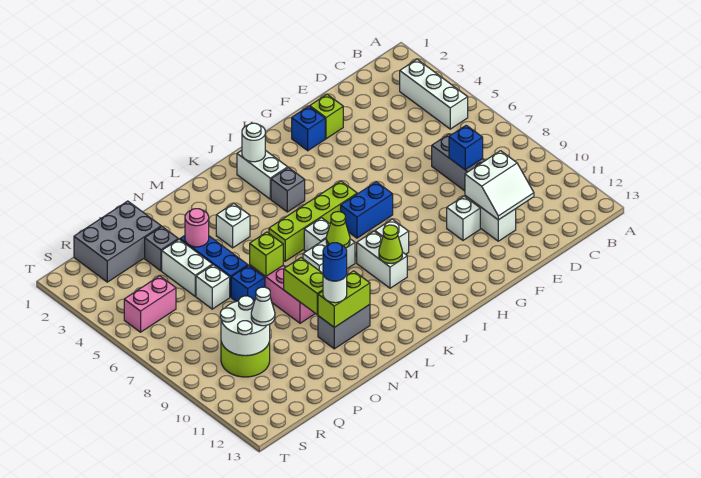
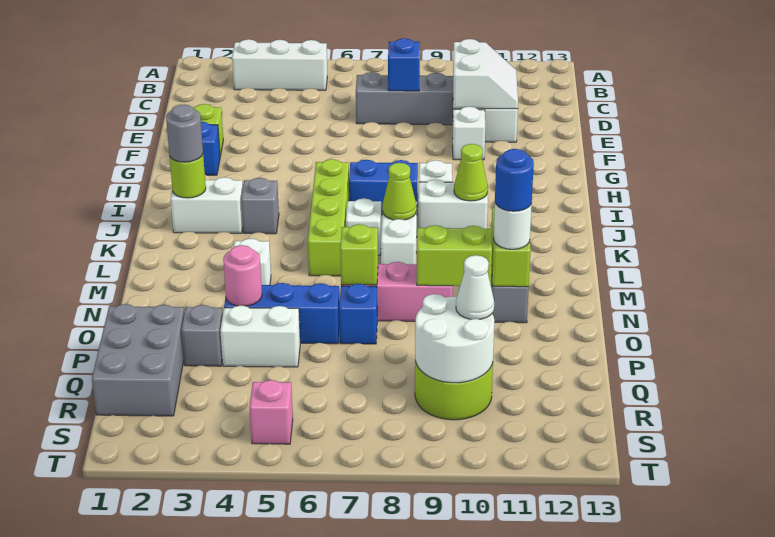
blue 1x2 brick [341,182,393,238] -> blue 1x2 brick turned to [349,160,418,215]
white 1x1 round brick [242,123,265,162] -> lime 1x1 round brick [170,155,206,198]
none -> grey 1x1 round brick [166,105,203,162]
white 1x1 brick [196,265,230,309] -> none
pink 1x2 brick [124,276,176,332] -> pink 1x1 brick [249,380,293,444]

